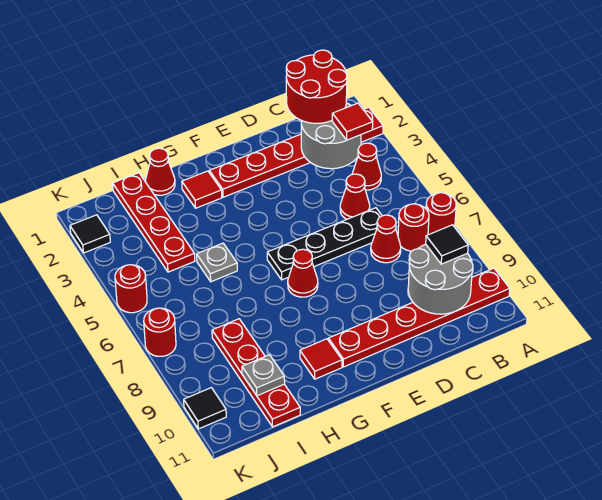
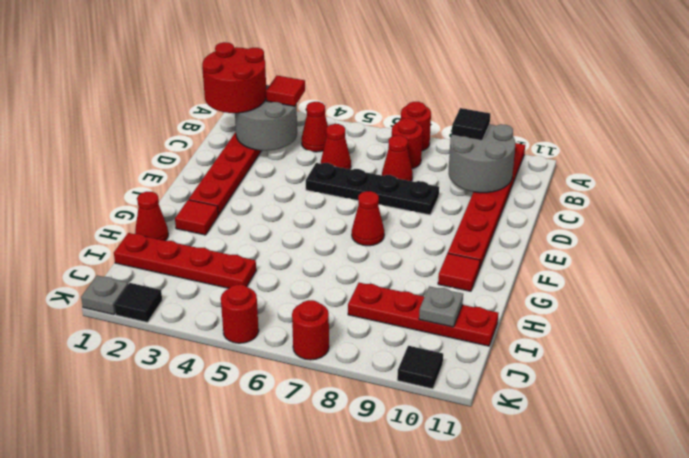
black 1x4 plate [267,208,382,280] -> black 1x4 plate turned to [306,163,439,215]
grey 1x1 plate [197,243,237,282] -> grey 1x1 plate moved to [81,275,128,315]

